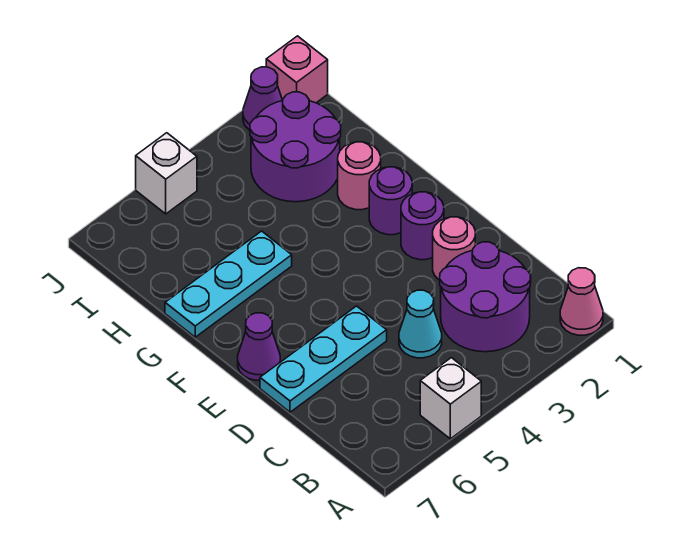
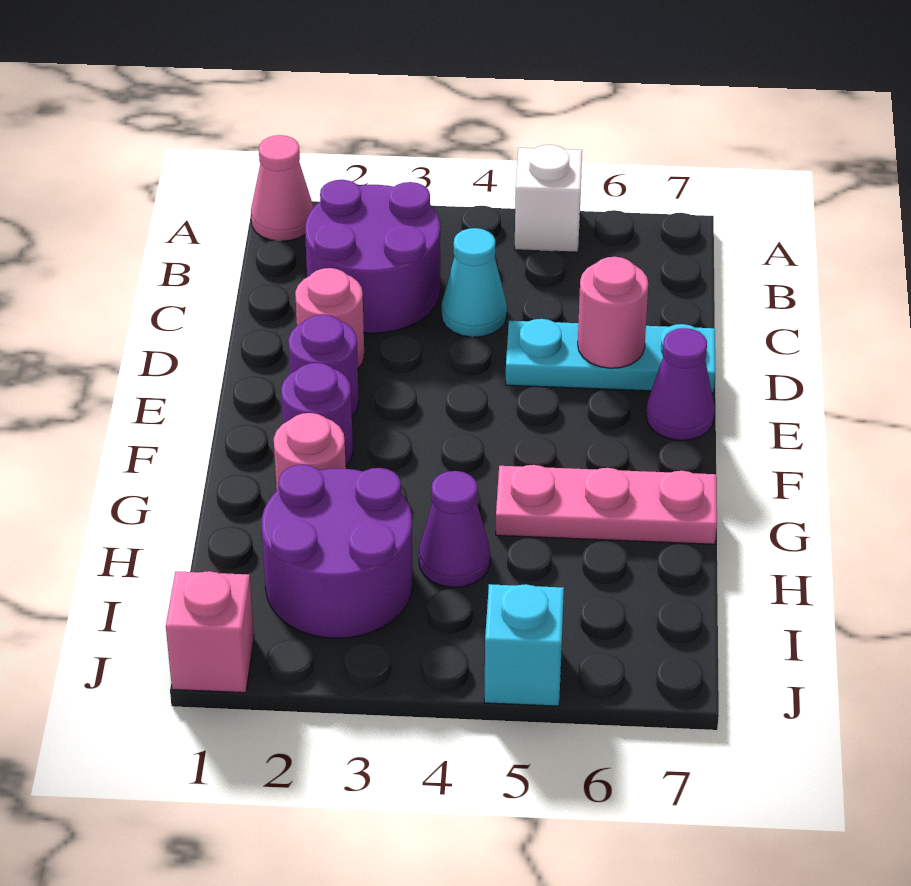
none -> pink 1x1 round brick [578,257,648,368]
cyan 1x3 plate [165,231,292,337] -> pink 1x3 plate [496,465,717,544]
purple 1x1 cone [243,67,283,130] -> purple 1x1 cone moved to [419,471,490,587]
white 1x1 brick [136,133,197,214] -> cyan 1x1 brick [484,584,564,706]

